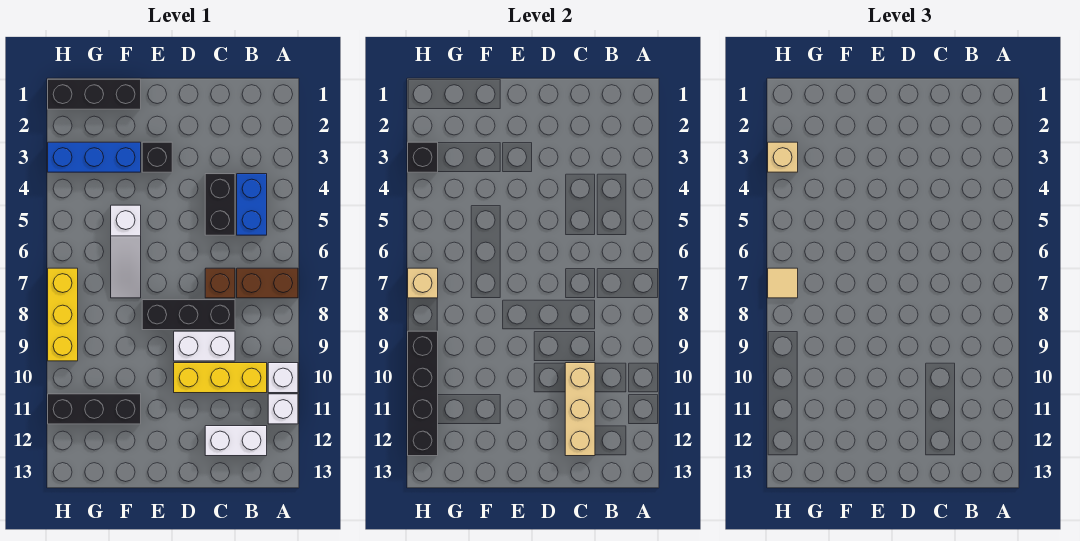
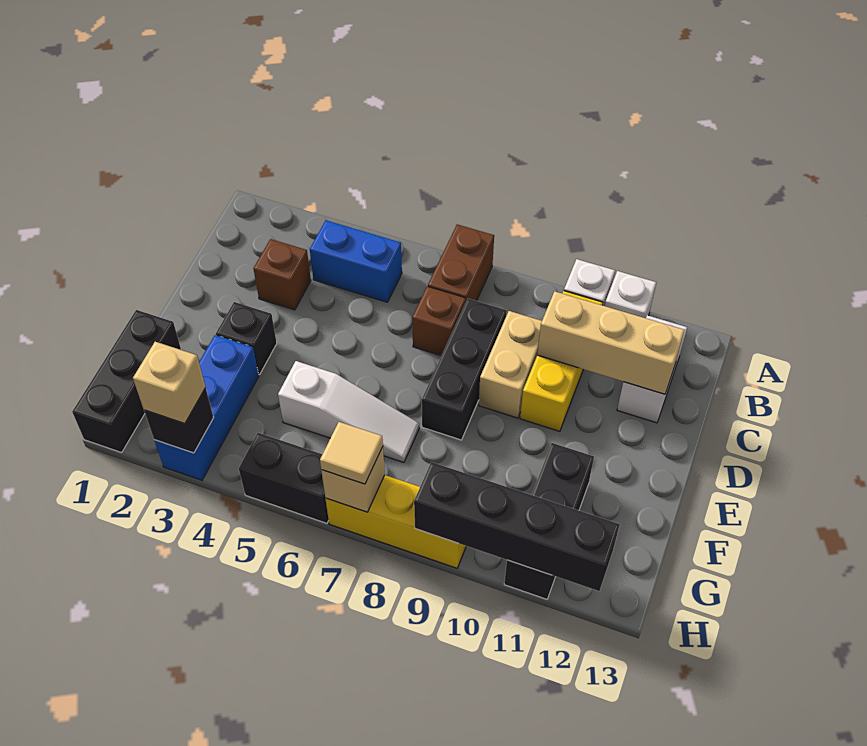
none -> brown 1x1 brick [253,239,311,310]
black 1x2 brick [205,174,235,235] -> black 1x2 brick moved to [239,433,329,523]
white 1x2 brick [174,331,235,361] -> tan 1x2 brick [479,311,542,418]

